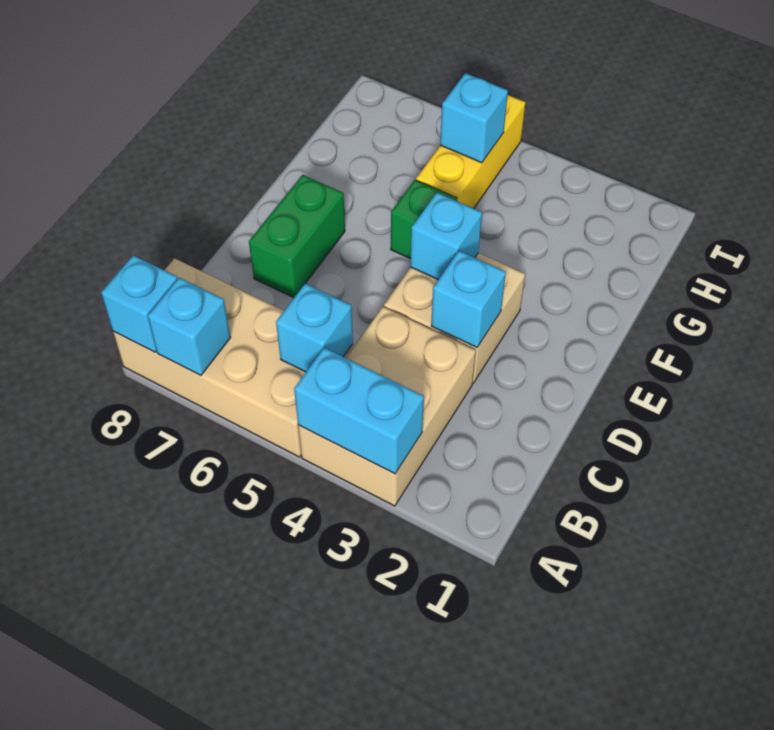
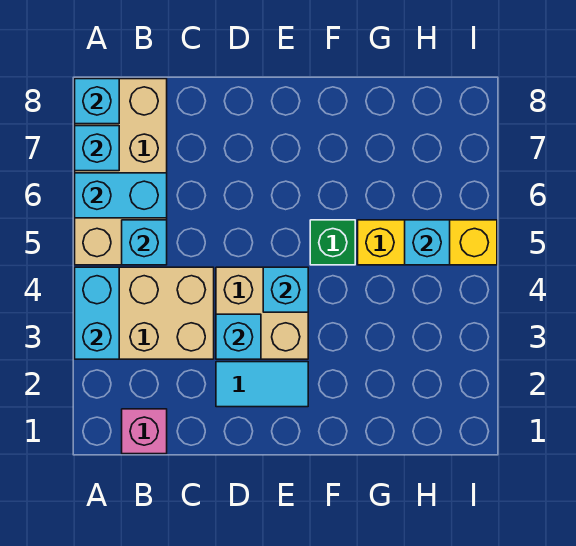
none -> cyan 1x2 brick [75,173,167,218]
none -> pink 1x1 brick [122,409,167,454]
none -> cyan 1x2 tile [216,362,308,407]
green 1x2 brick [249,175,345,298] -> none

